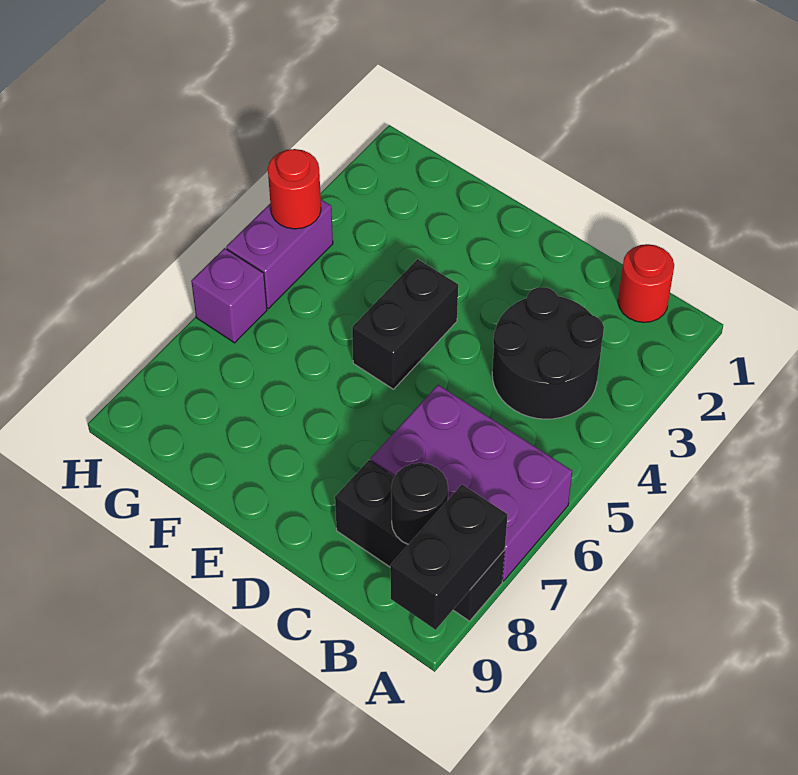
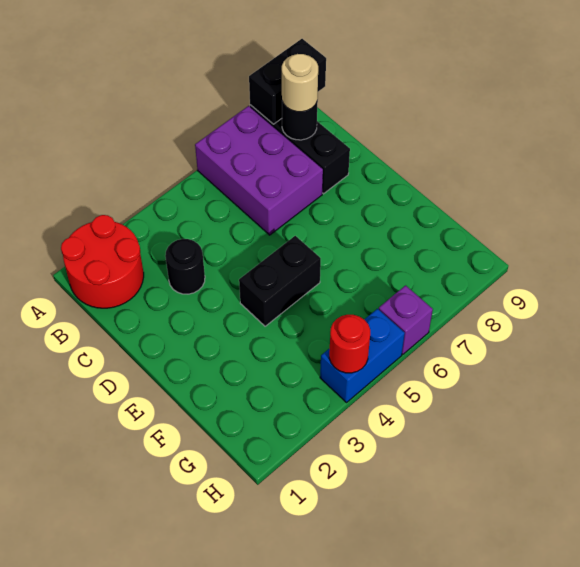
red 1x1 round brick [618,244,674,323] -> red 2x2 round brick [61,215,144,308]
black 2x2 round brick [492,287,604,419] -> black 1x1 round brick [165,239,205,294]
none -> tan 1x1 round brick [282,54,318,112]
purple 1x2 brick [226,200,333,308] -> blue 1x2 brick [320,309,405,402]

